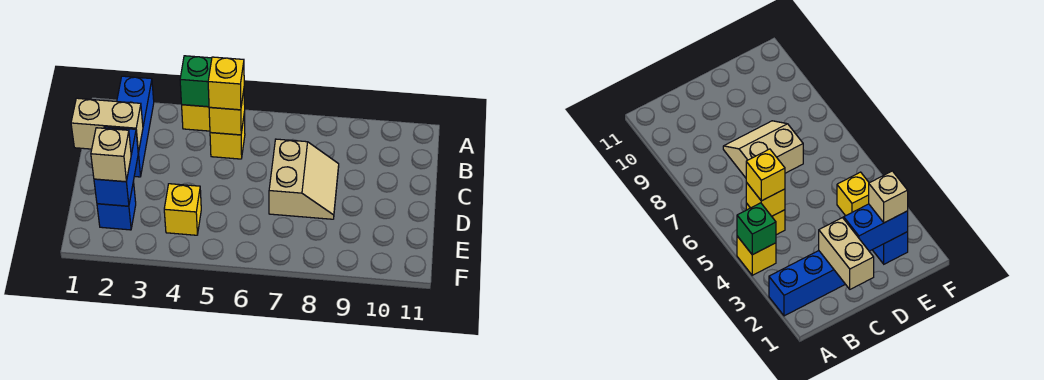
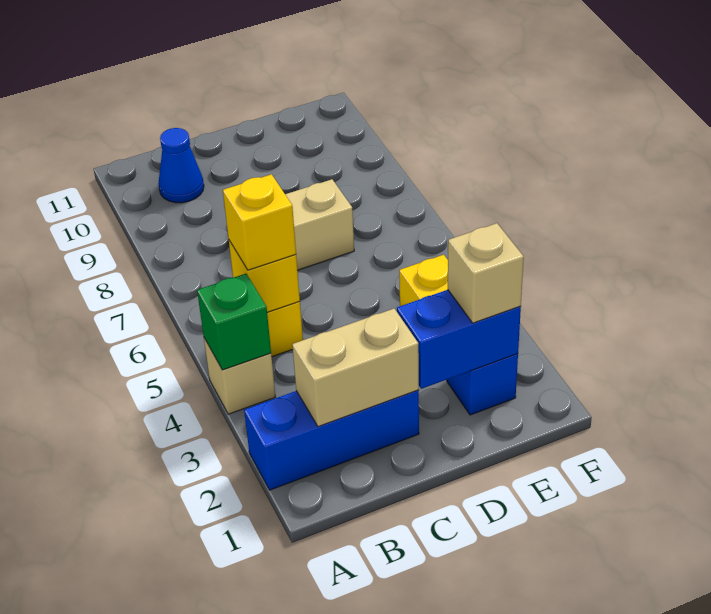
yellow 1x1 brick [182,105,210,131] -> tan 1x1 brick [204,338,275,414]
none -> blue 1x1 cone [158,128,204,203]
tan 1x2 brick [71,98,143,153] -> tan 1x2 brick turned to [292,309,419,427]

